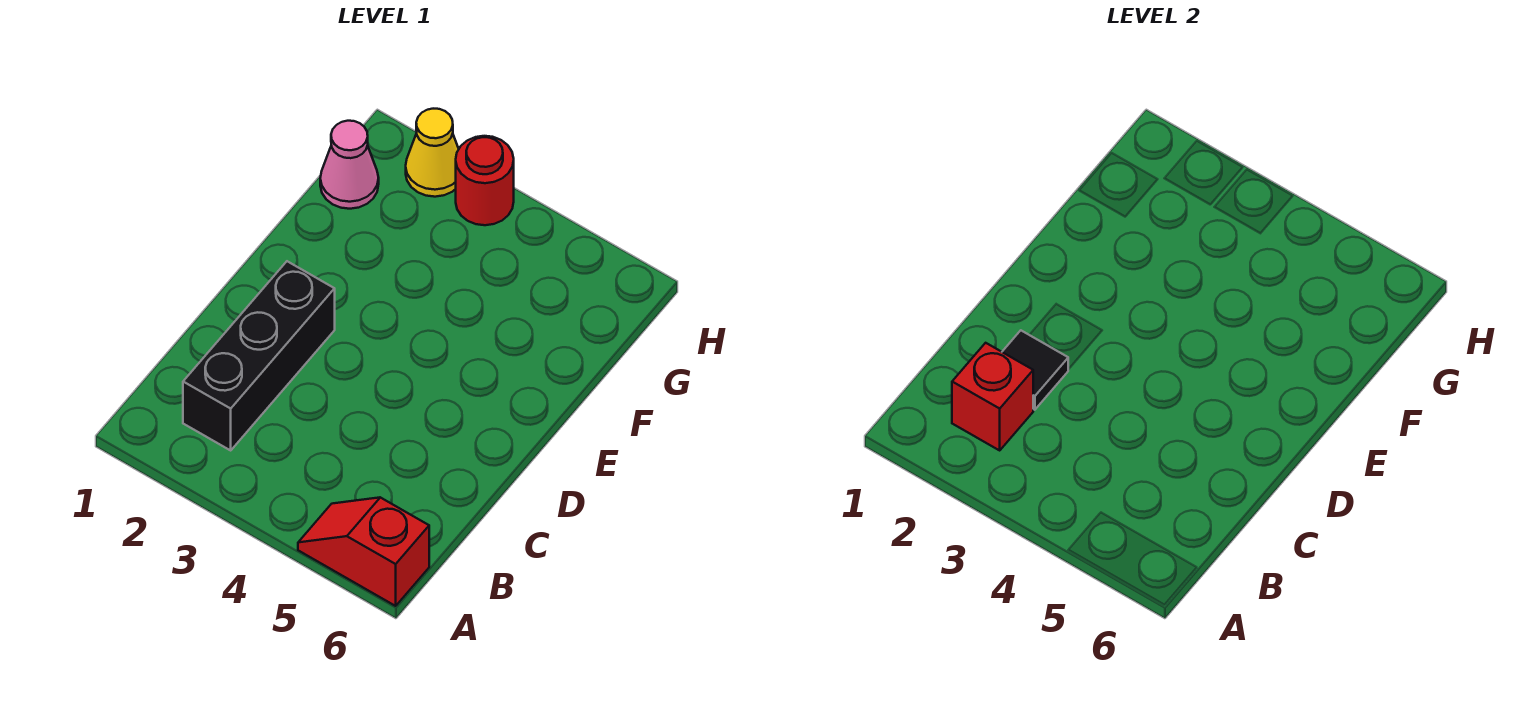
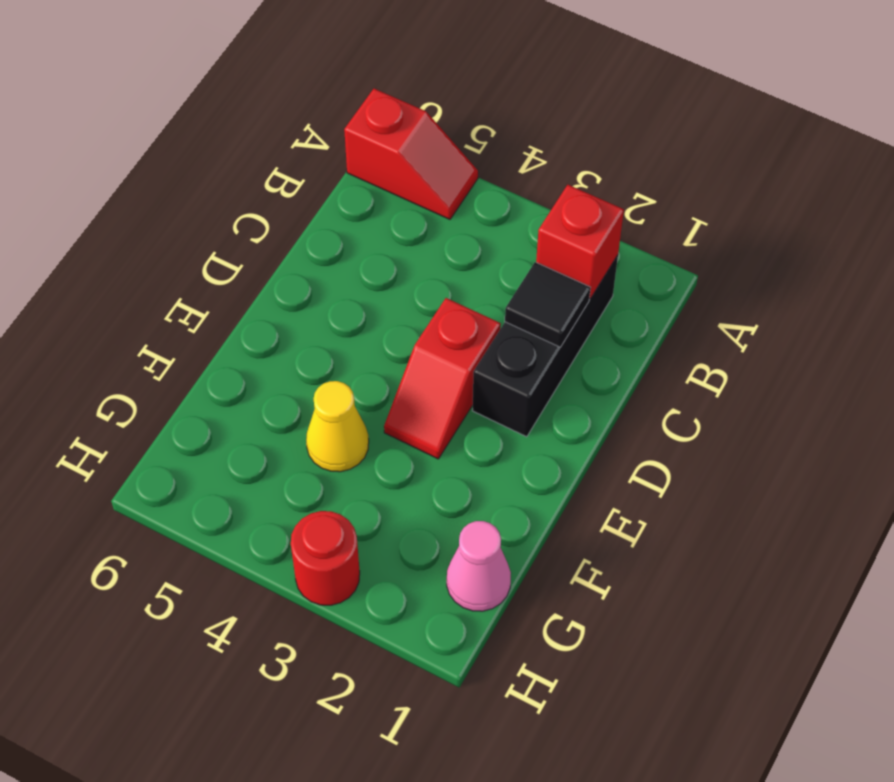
none -> red 1x2 slope [384,298,501,459]
yellow 1x1 cone [406,109,459,197] -> yellow 1x1 cone moved to [306,381,369,472]

